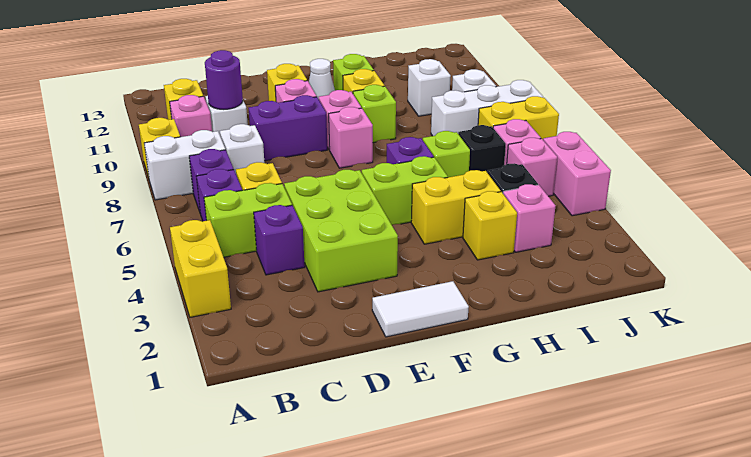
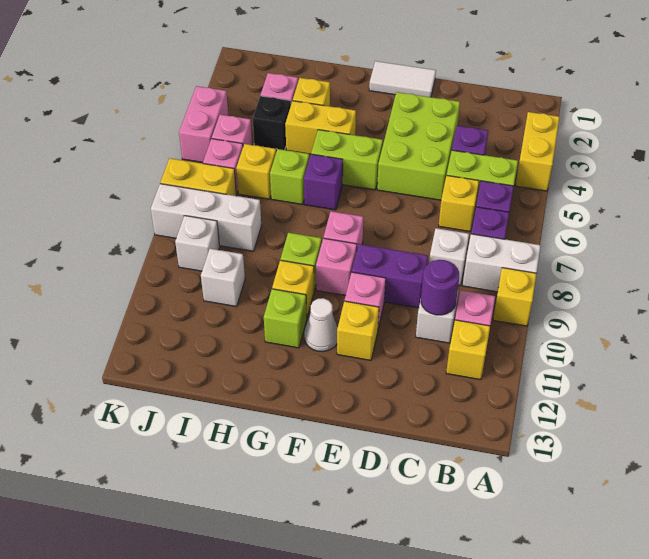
black 1x1 brick [458,125,506,172] -> yellow 1x1 brick [236,144,276,199]

